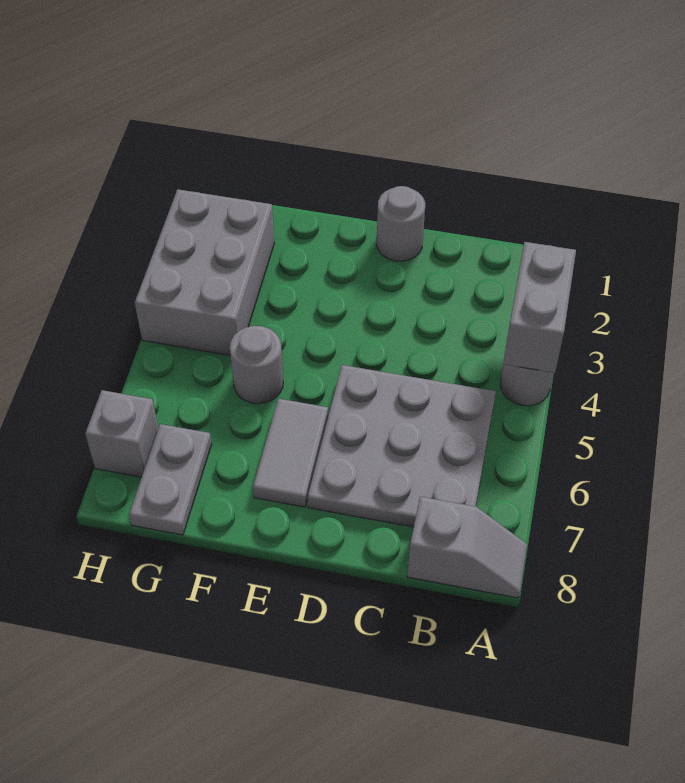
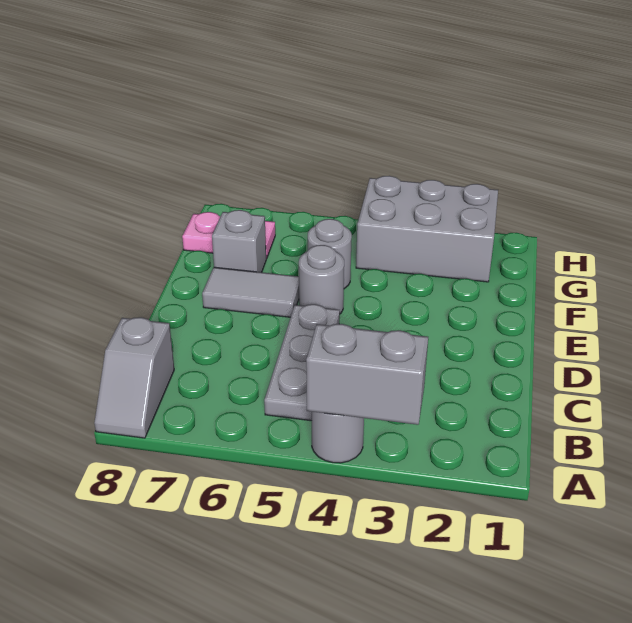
grey 3x3 plate [308,365,496,527] -> grey 1x3 plate [264,304,340,421]
grey 1x1 round brick [377,186,425,261] -> grey 1x1 round brick moved to [299,245,344,314]
grey 1x2 plate [129,424,211,535] -> pink 1x2 plate [182,212,275,259]
grey 1x1 brick [85,390,158,477] -> grey 1x1 brick moved to [212,210,266,272]

